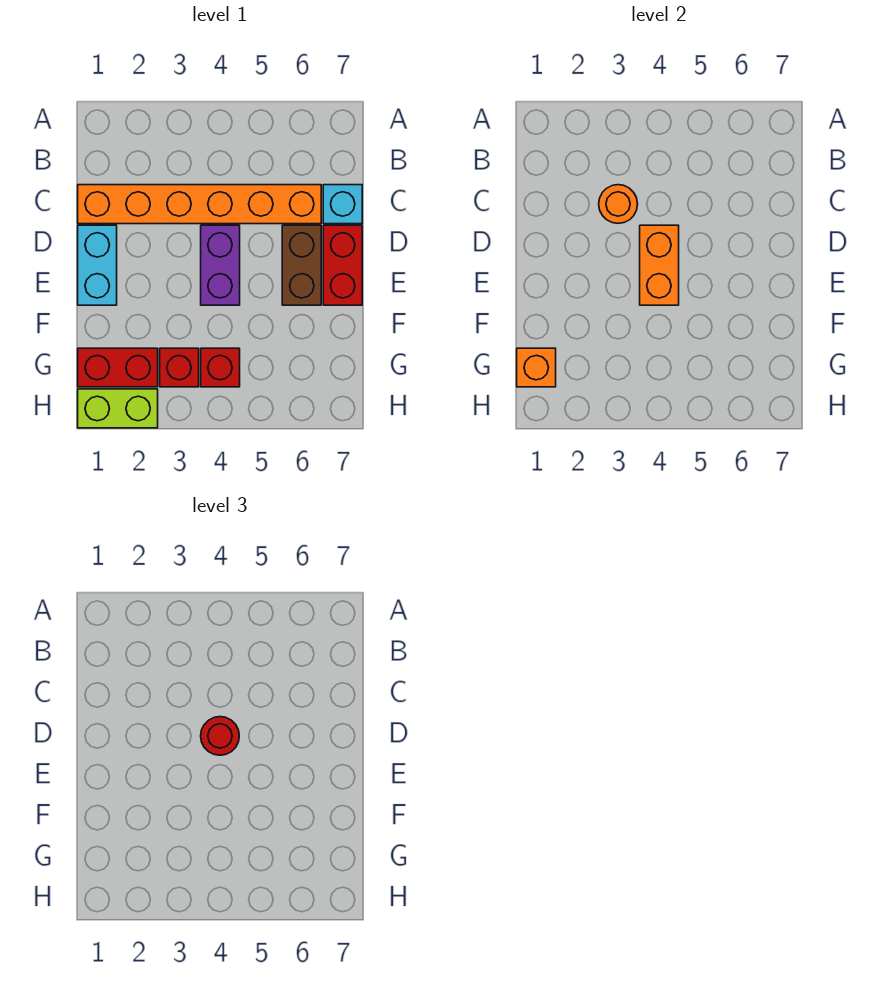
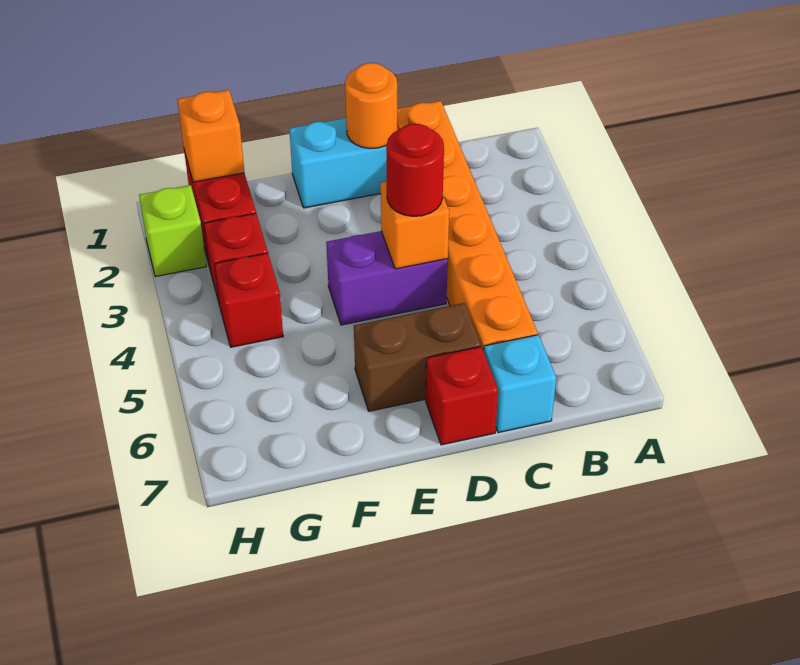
orange 1x1 round brick [599,185,638,223] -> orange 1x1 round brick moved to [345,63,397,149]
orange 1x2 brick [640,225,679,305] -> orange 1x1 brick [381,182,449,269]
red 1x2 brick [323,225,362,305] -> red 1x1 brick [426,347,498,445]
lime 1x2 brick [78,389,158,428] -> lime 1x1 brick [139,185,206,277]

